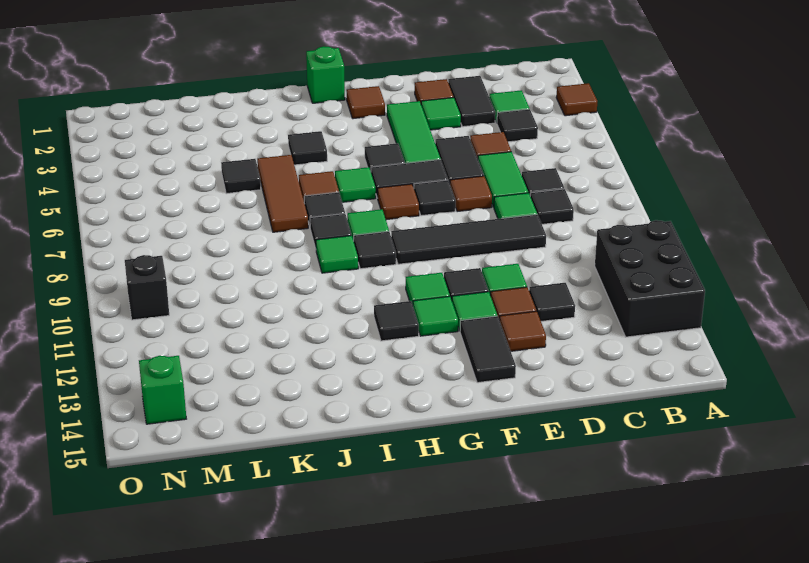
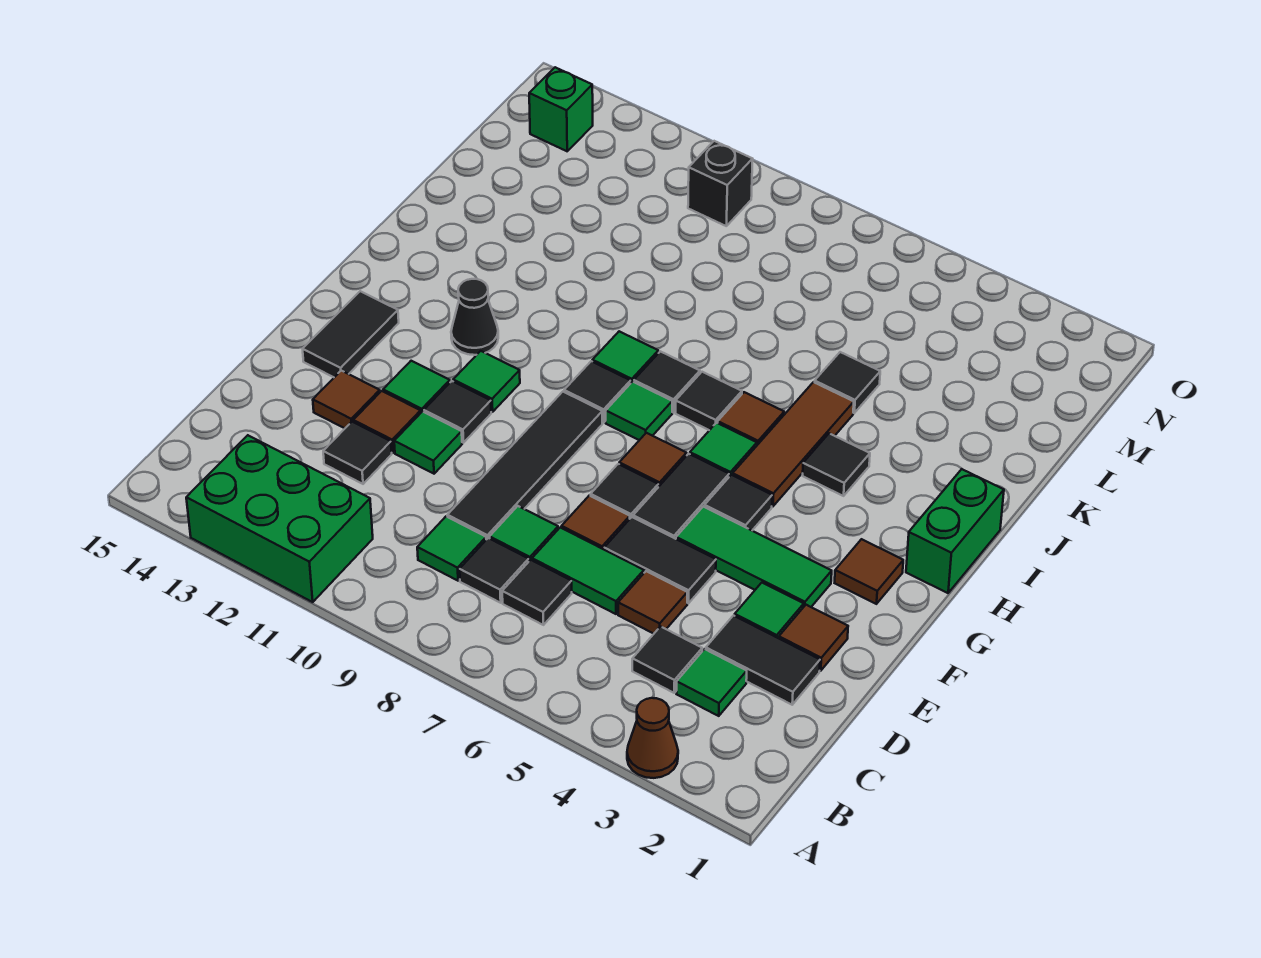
brown 1x1 tile [556,83,597,116] -> brown 1x1 cone [627,698,678,778]
black 2x3 brick [595,220,705,337] -> green 2x3 brick [186,435,373,602]
black 1x2 tile [460,316,516,383] -> black 1x2 tile turned to [303,291,399,377]
green 1x1 tile [413,296,458,336] -> green 1x1 tile moved to [417,517,486,581]
green 1x1 brick [306,46,345,103] -> green 1x2 brick [906,469,1004,593]
black 1x1 tile [374,301,419,341] -> black 1x1 cone [451,279,498,355]
brown 1x3 tile [257,155,308,232] -> brown 1x3 tile turned to [733,382,854,506]

